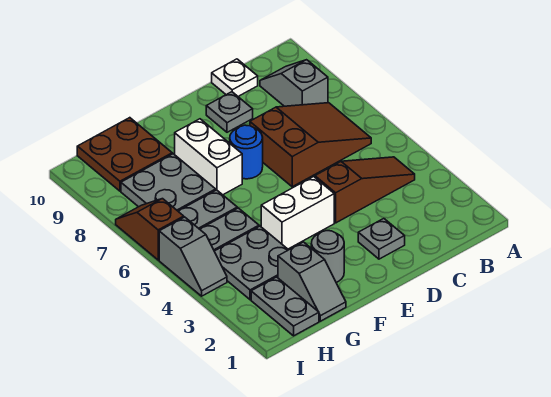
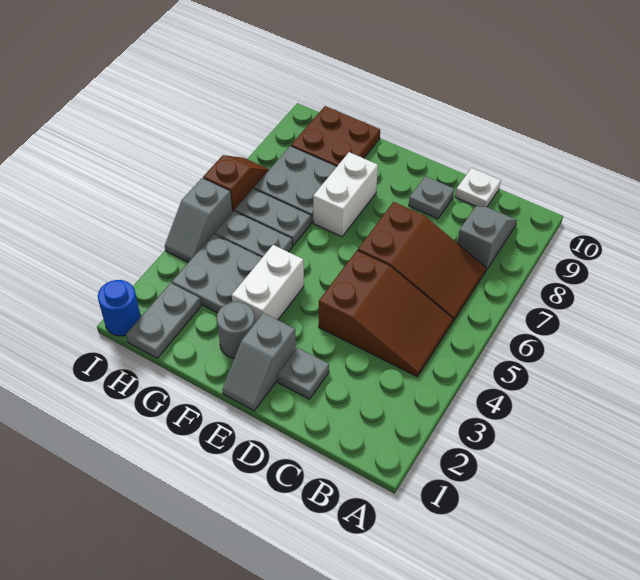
brown 1x3 slope [315,157,415,223] -> brown 2x3 slope [319,250,453,376]
white 1x2 brick [261,177,334,249] -> white 1x2 brick turned to [232,245,304,323]
blue 1x1 round brick [230,125,263,179] -> blue 1x1 round brick moved to [98,280,141,336]
grey 1x2 slope [278,242,346,321] -> grey 1x2 slope moved to [222,313,296,411]

